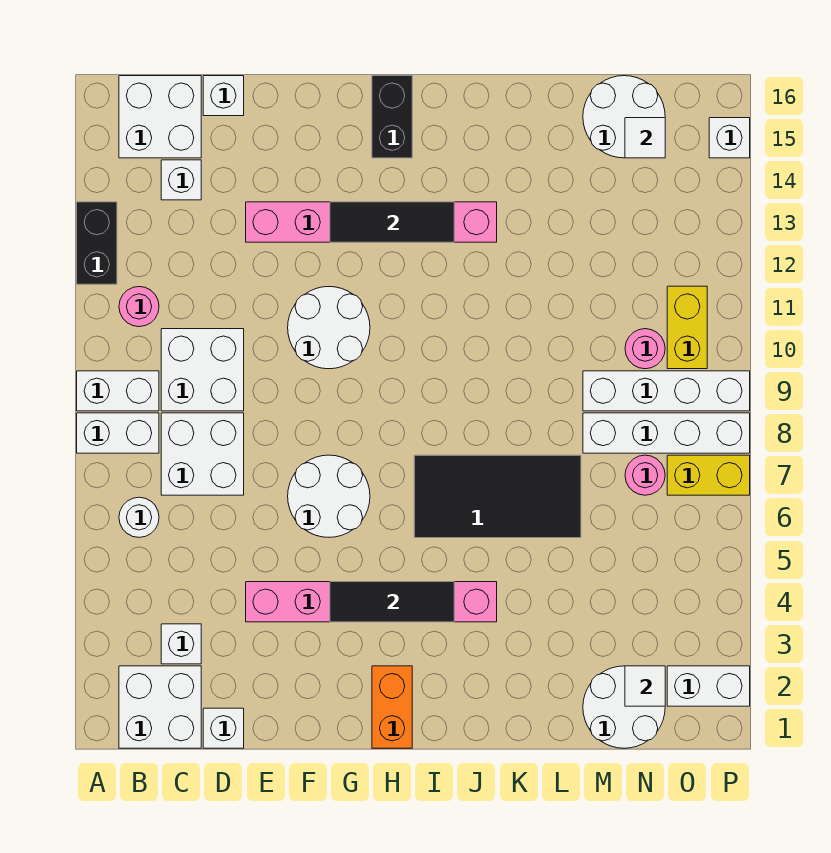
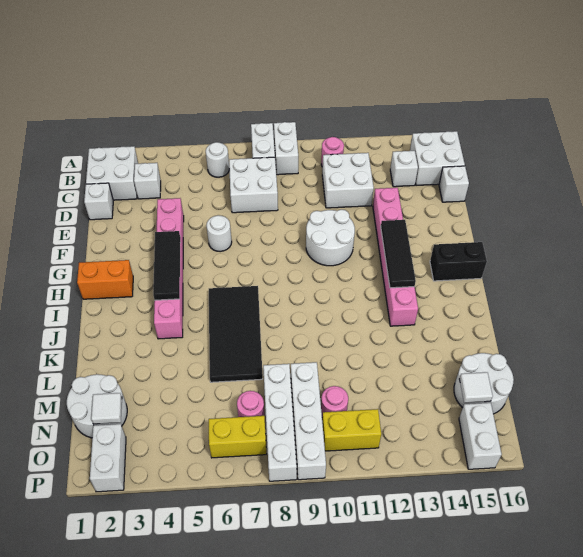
black 1x2 brick [77,202,117,284] -> none
white 2x2 brick [161,329,244,411] -> white 2x2 brick moved to [322,153,374,208]
white 2x2 round brick [288,455,370,537] -> white 1x1 round brick [206,215,232,252]
yellow 1x2 brick [667,455,750,495] -> yellow 1x2 brick turned to [209,416,266,458]
white 1x1 brick [709,118,750,158] -> white 1x2 brick [459,403,502,469]

